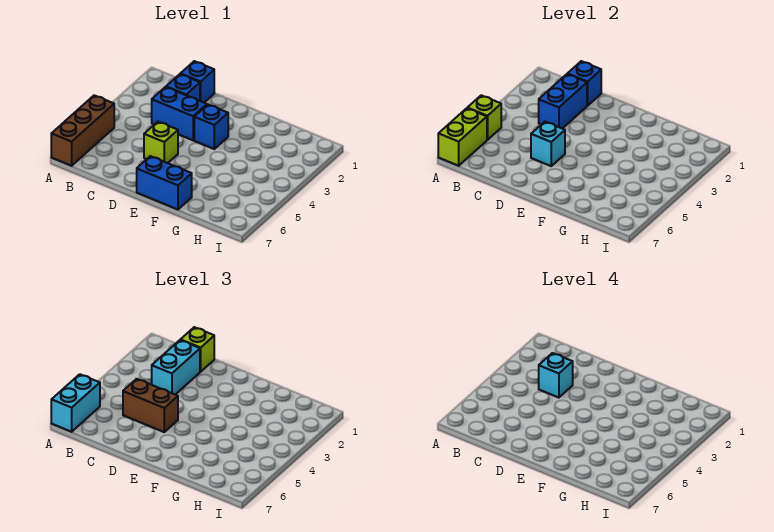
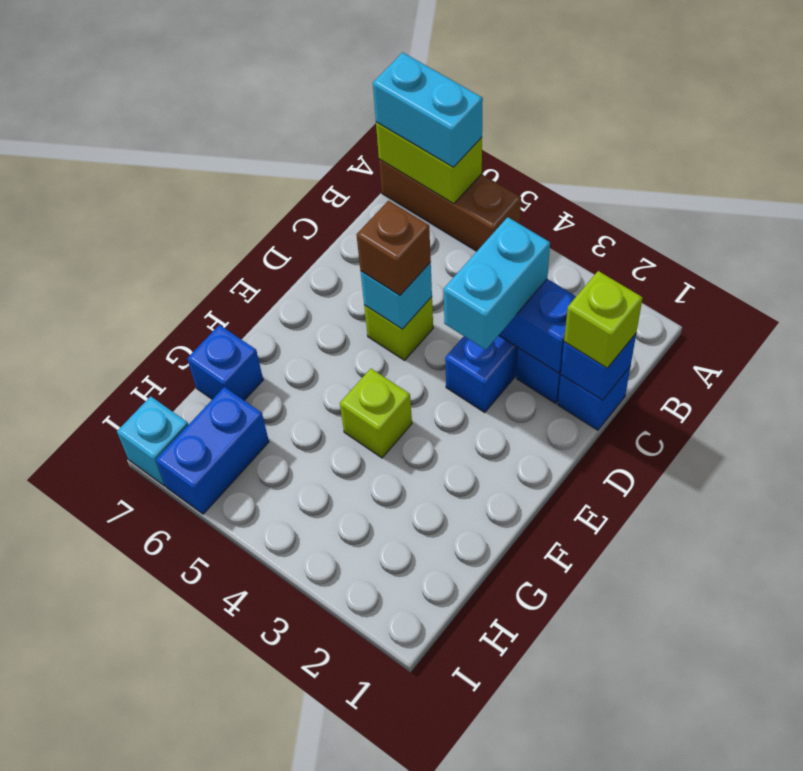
lime 1x1 brick [468,95,501,140] -> lime 1x1 brick moved to [340,369,412,458]
cyan 1x2 brick [152,340,200,395] -> cyan 1x2 brick turned to [444,217,550,350]
cyan 1x1 brick [539,353,573,398] -> cyan 1x1 brick moved to [117,396,189,486]
brown 1x2 brick [123,379,178,432] -> brown 1x1 brick [356,201,431,295]
blue 1x1 brick [194,105,228,149] -> blue 1x1 brick moved to [187,325,263,400]
blue 1x2 brick [137,156,192,209] -> blue 1x2 brick moved to [156,387,269,514]

